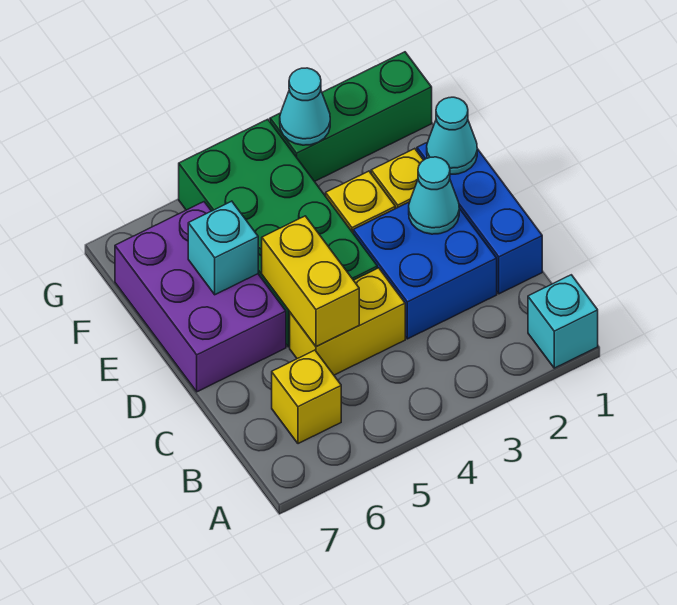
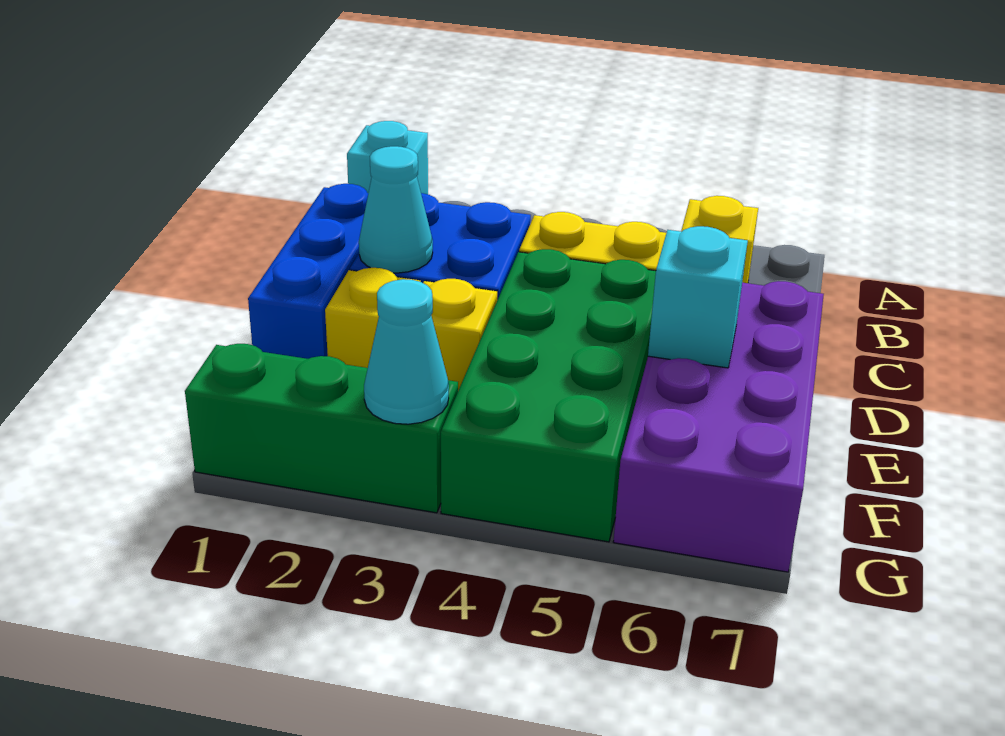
yellow 1x2 brick [262,216,359,346] -> none
purple 2x3 brick [115,202,286,392] -> purple 2x4 brick [613,281,824,572]
cyan 1x1 cone [427,97,477,175] -> none

